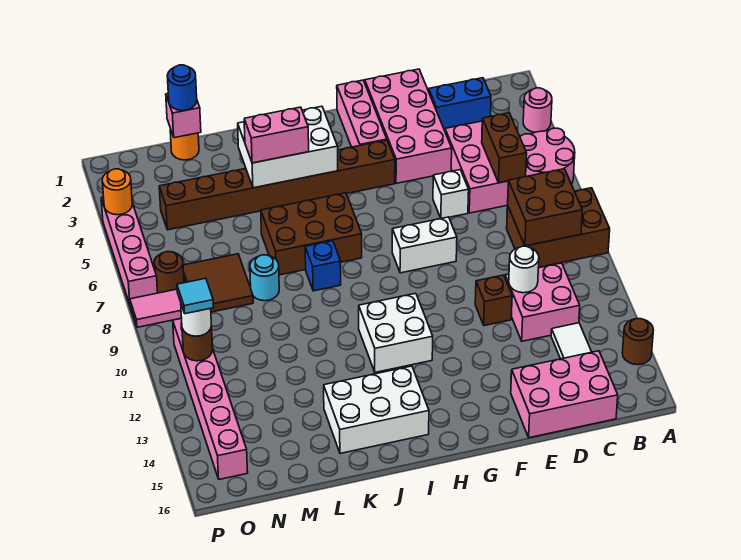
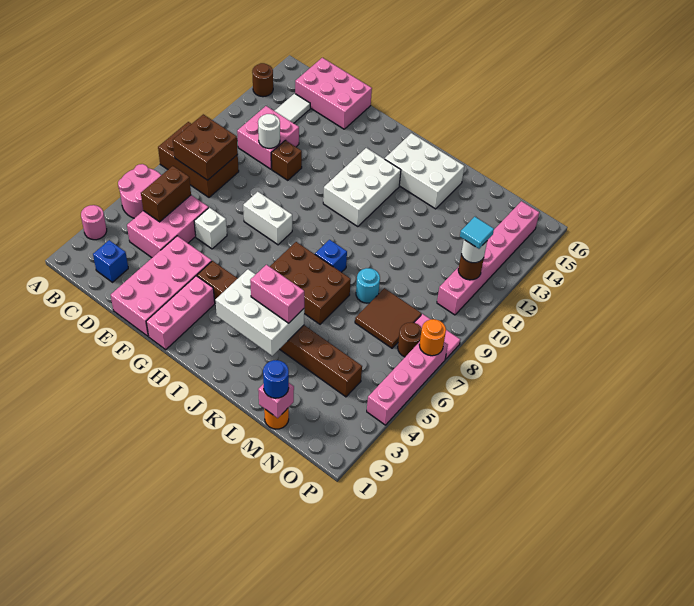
blue 1x2 brick [429,78,491,130] -> blue 1x1 brick [93,240,128,282]
white 2x2 brick [359,293,433,372] -> white 2x3 brick [323,148,401,227]
orange 1x1 round brick [102,169,132,215] -> orange 1x1 round brick moved to [419,319,446,356]

